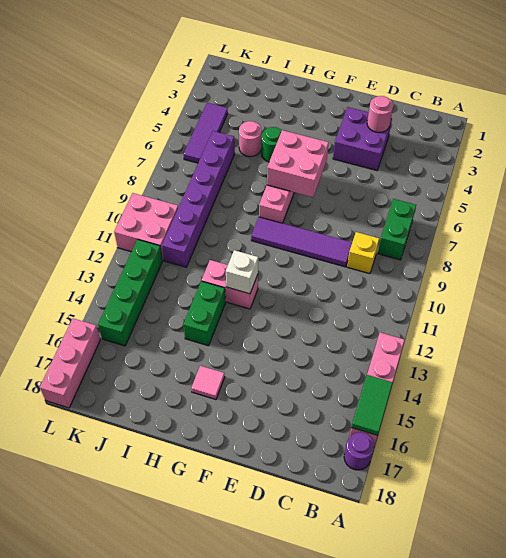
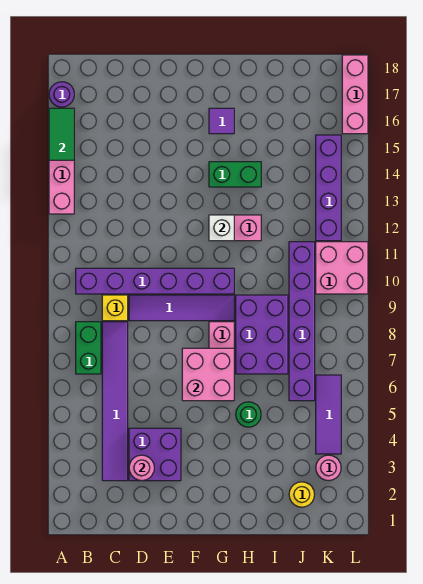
none -> purple 1x6 brick [76,268,234,294]
none -> purple 1x6 tile [102,322,128,481]
pink 1x1 tile [191,366,225,400] -> purple 1x1 tile [209,108,234,134]
none -> purple 2x3 brick [236,295,288,374]
green 1x2 brick [183,281,225,346] -> green 1x2 brick turned to [209,162,261,187]
pink 1x1 round brick [239,121,262,157] -> pink 1x1 round brick moved to [316,455,341,481]
none -> yellow 1x1 round brick [289,482,314,507]
green 1x4 brick [98,239,163,346] -> purple 1x4 brick [316,135,341,241]

